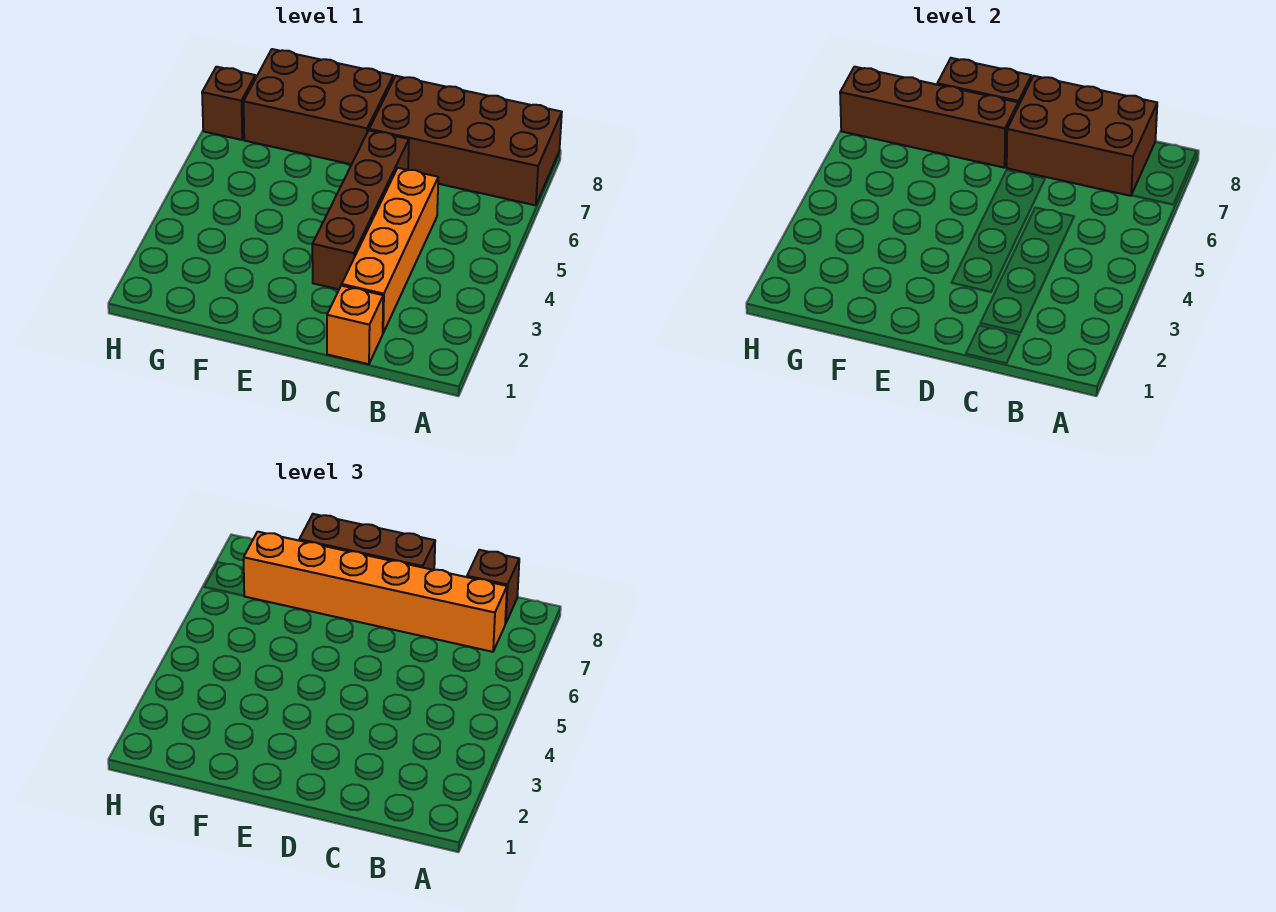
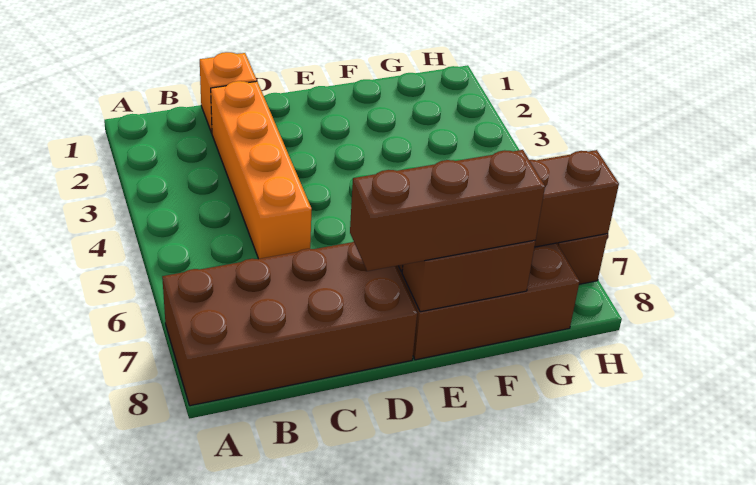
brown 2x3 brick [1007,76,1157,196] -> none
orange 1x6 brick [244,532,507,652] -> none
brown 1x1 brick [467,550,519,624] -> none
brown 1x4 brick [312,130,409,289] -> none

